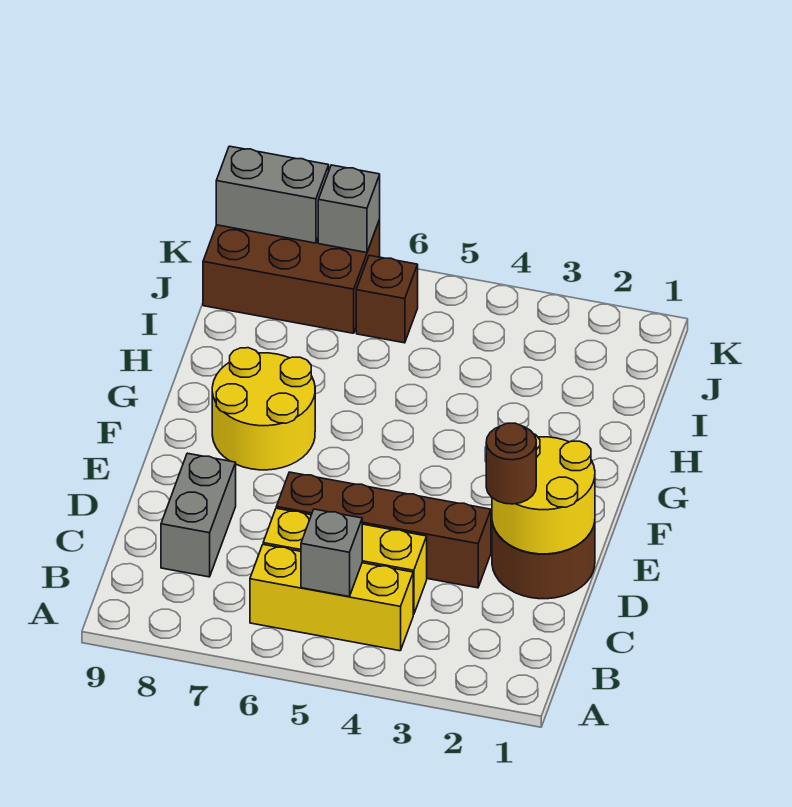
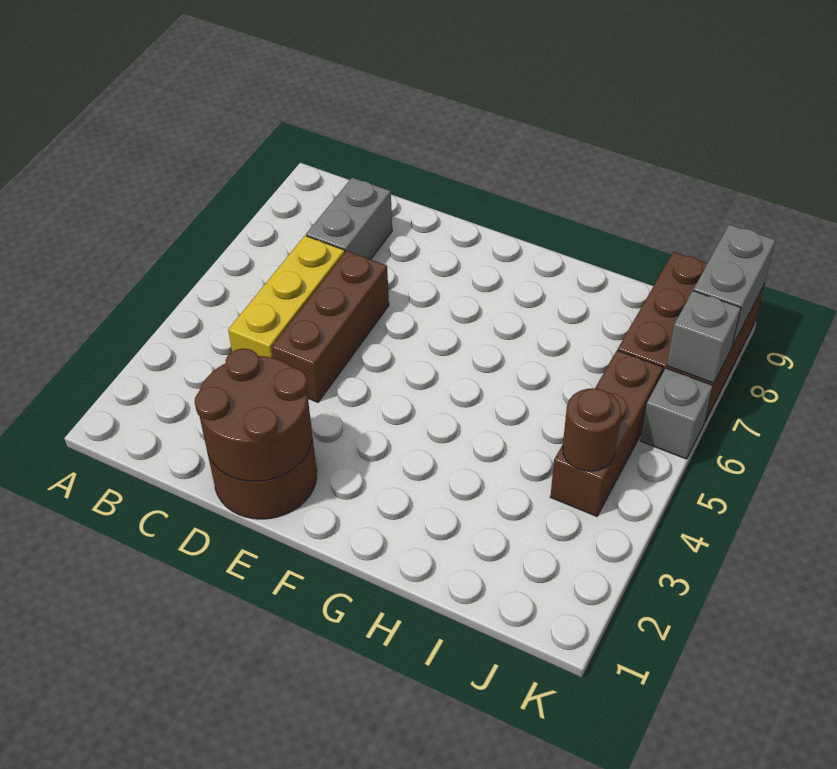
yellow 1x3 brick [250,545,413,651] -> none
grey 1x1 brick [301,509,362,597] -> grey 1x1 brick moved to [640,368,713,459]
grey 1x2 brick [161,453,236,577] -> grey 1x2 brick turned to [306,178,392,260]
yellow 2x2 round brick [492,434,595,554] -> brown 2x2 round brick [195,349,312,481]
brown 1x1 round brick [486,423,536,504] -> brown 1x1 round brick moved to [563,389,621,471]
brown 1x4 brick [276,472,491,588] -> brown 1x3 brick [272,251,389,402]
yellow 2x2 round brick [212,348,315,470] -> none
brown 1x1 brick [356,255,418,343] -> brown 1x3 brick [550,350,663,516]

